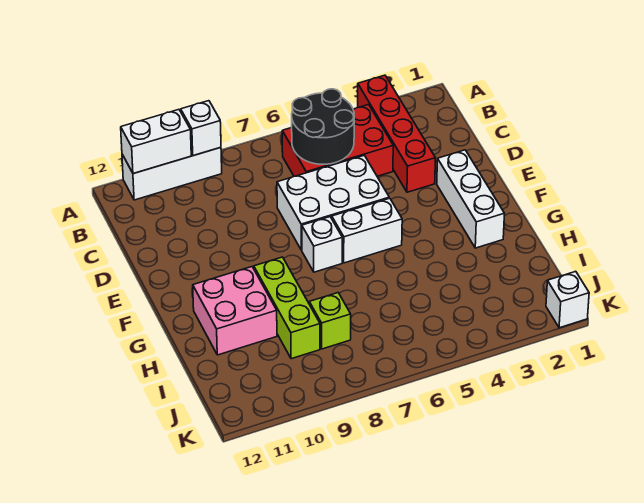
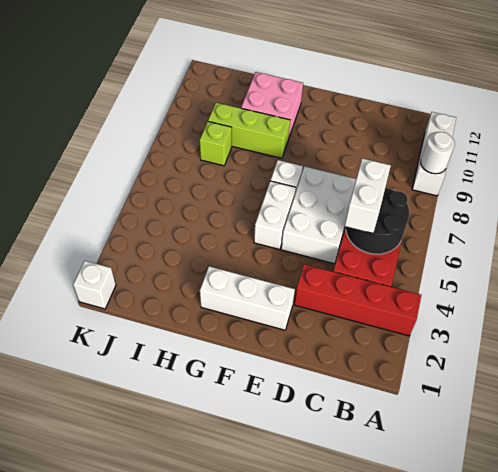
white 1x1 brick [181,101,221,156] -> white 1x1 round brick [421,132,455,174]
white 1x2 brick [121,110,191,174] -> white 1x2 brick moved to [345,158,391,233]

